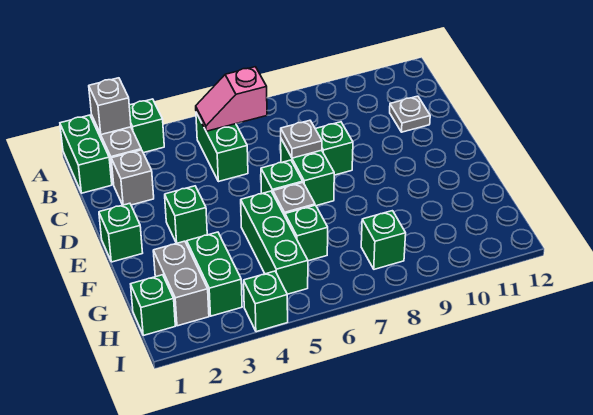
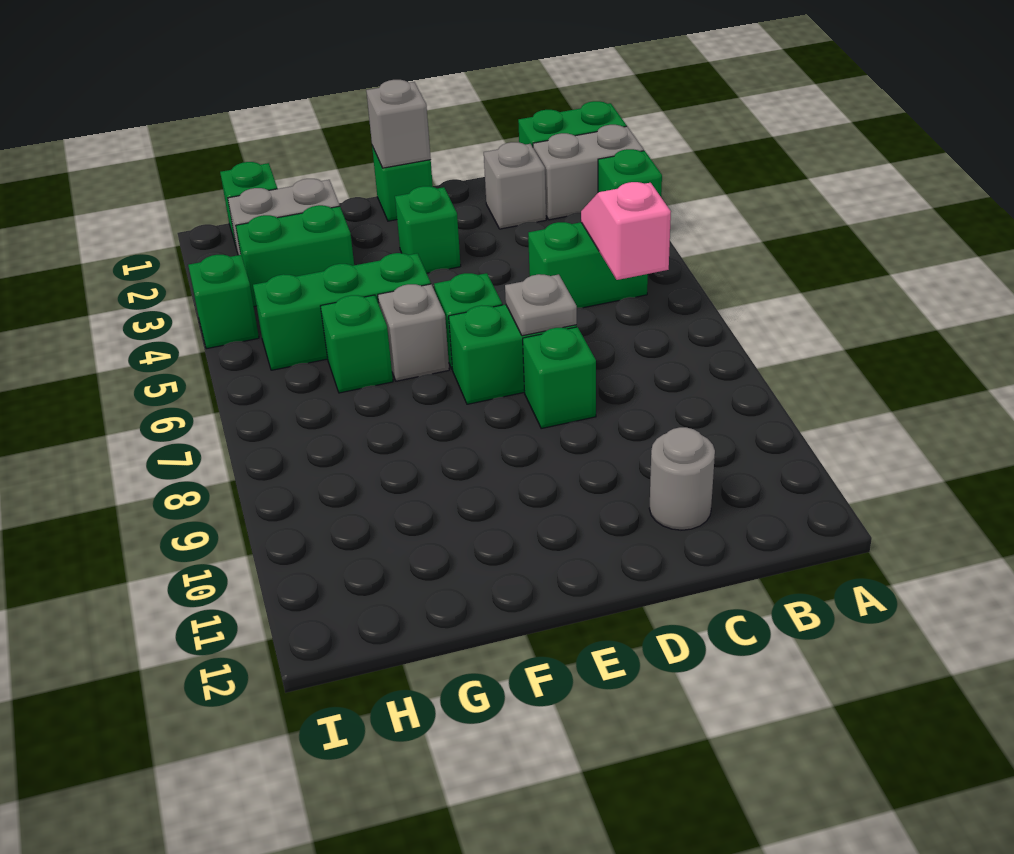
grey 1x1 brick [89,78,131,135] -> grey 1x1 brick moved to [366,80,431,168]
grey 1x1 plate [390,96,430,132] -> grey 1x1 round brick [649,427,715,530]
green 1x1 brick [361,211,406,269] -> none

